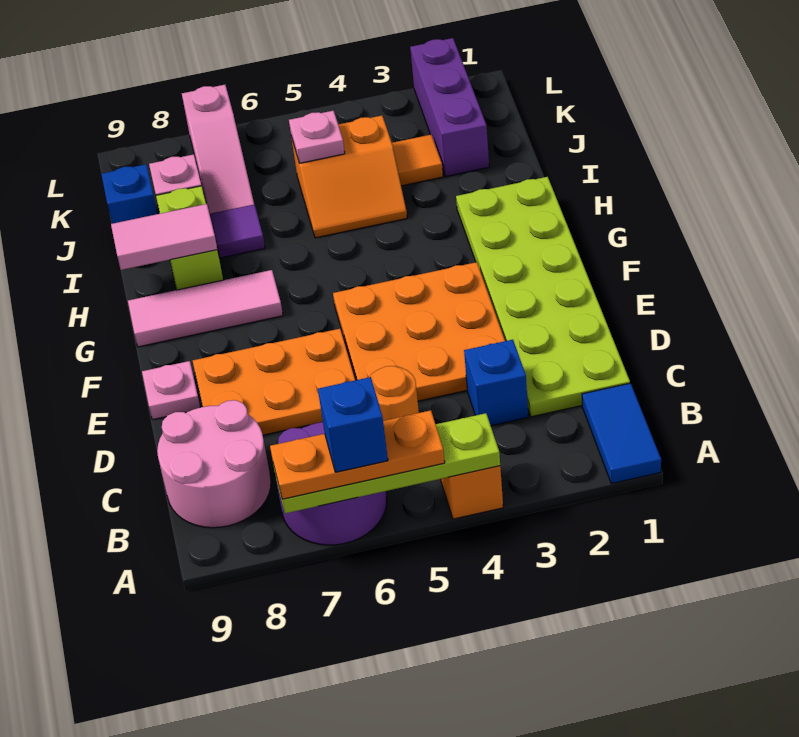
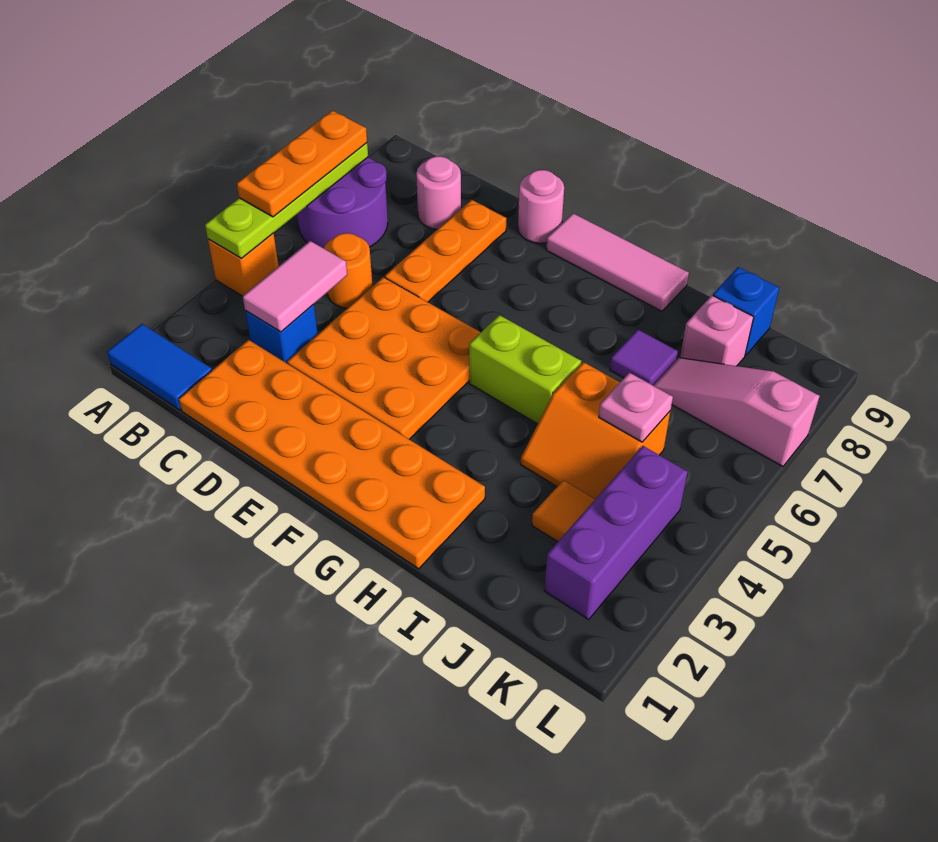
blue 1x1 brick [318,377,388,472] -> none
pink 2x2 round brick [157,400,271,528] -> pink 1x1 round brick [416,156,461,229]
lime 2x6 plate [456,177,630,417] -> orange 2x6 plate [179,340,485,569]
orange 2x3 plate [193,329,355,435] -> orange 1x3 plate [385,200,506,302]
pink 1x1 plate [142,361,200,420] -> pink 1x1 round brick [518,170,564,243]
pink 1x3 tile [128,270,283,347] -> pink 1x3 tile turned to [546,213,689,311]
lime 1x2 brick [156,186,223,290] -> lime 1x2 brick moved to [469,315,581,424]
pink 1x2 tile [111,204,217,270] -> pink 1x2 tile moved to [243,241,347,332]
orange 2x2 slope [291,116,407,238] -> orange 2x2 slope turned to [521,362,670,499]
purple 1x3 brick [410,38,489,177] -> purple 1x3 brick turned to [544,446,688,620]

